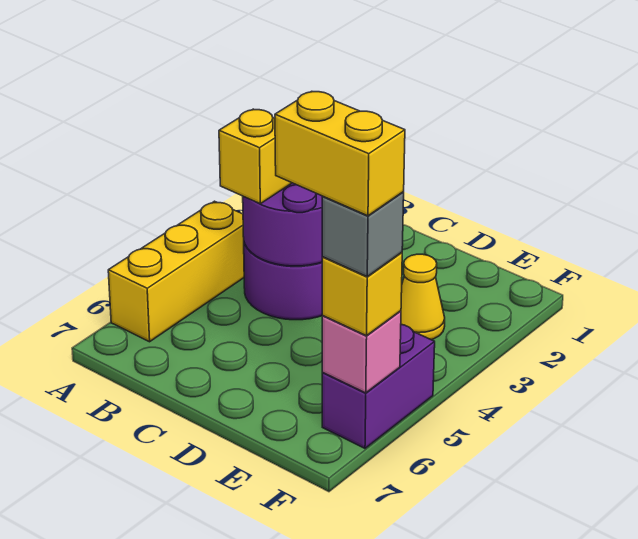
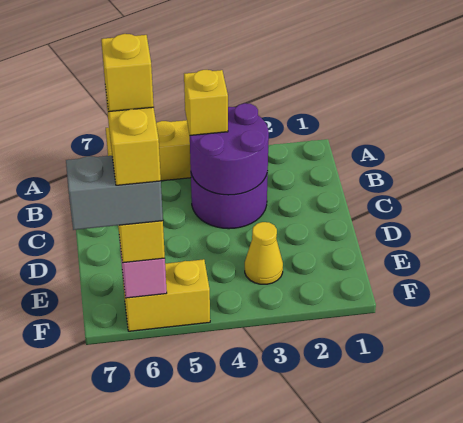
none -> yellow 1x1 brick [101,34,154,112]
purple 1x2 brick [322,325,435,448] -> yellow 1x2 brick [122,259,210,331]
grey 1x1 brick [322,192,404,277] -> grey 1x2 brick [66,156,163,230]

